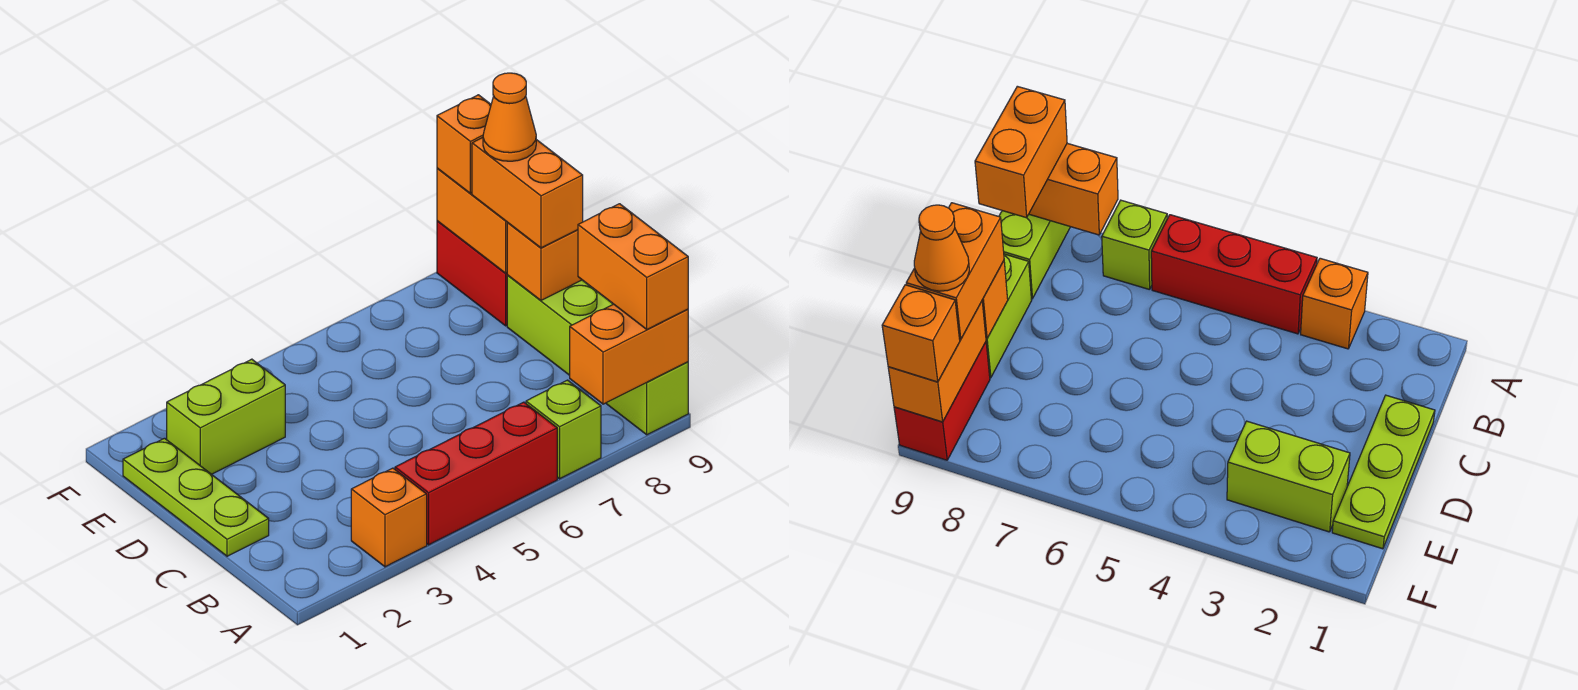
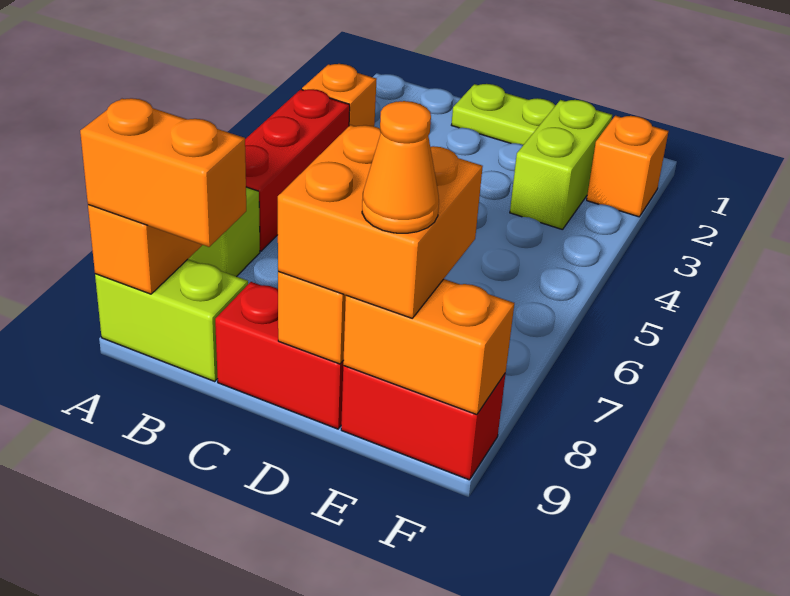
lime 1x2 brick [507,276,613,375] -> red 1x2 brick [215,282,344,429]
orange 1x2 brick [472,138,583,248] -> orange 2x2 brick [278,125,483,318]
orange 1x1 brick [437,95,491,193] -> orange 1x1 brick moved to [587,116,668,217]

